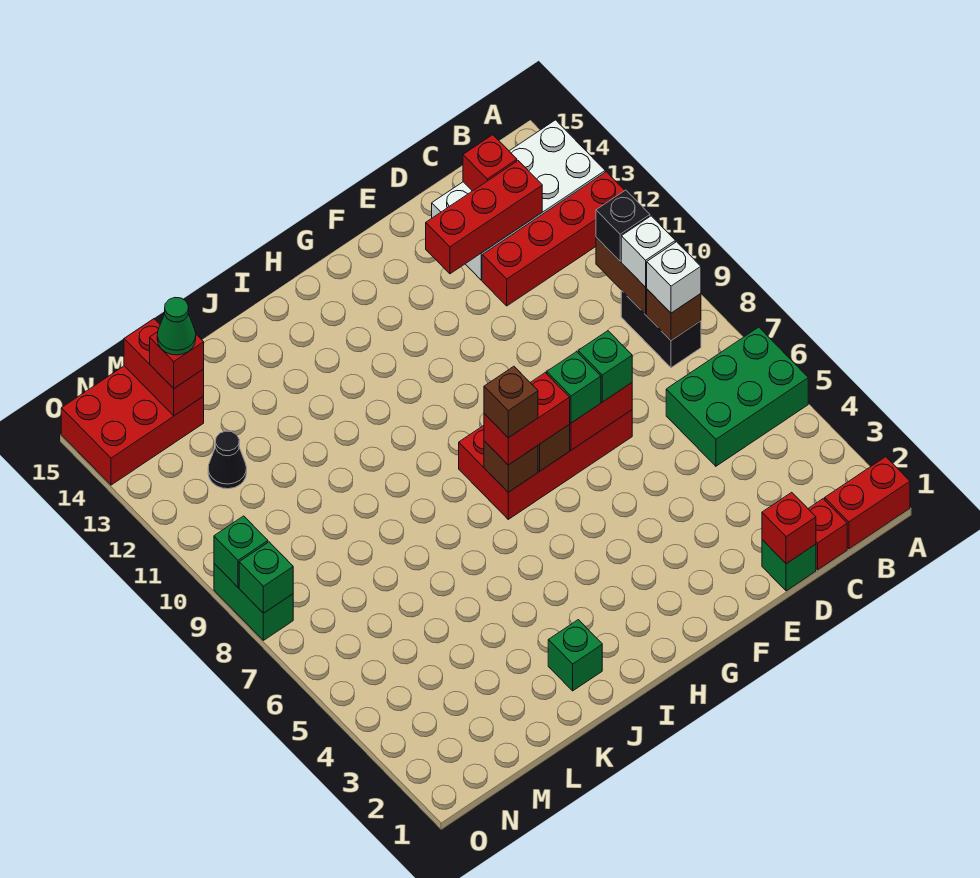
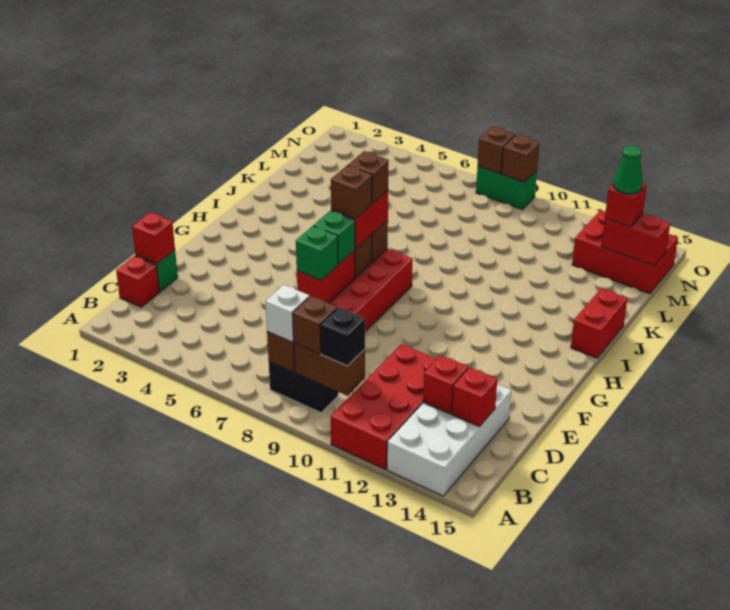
red 1x2 brick [825,457,910,549] -> red 1x2 brick moved to [571,288,627,358]
green 2x3 brick [666,327,808,466] -> none
red 1x4 brick [482,172,625,306] -> red 2x4 brick [331,344,437,470]
white 1x1 brick [621,216,675,287] -> brown 1x1 brick [293,296,337,354]
red 1x3 brick [426,161,542,274] -> red 1x1 brick [423,355,468,414]
none -> brown 1x1 brick [331,165,372,219]
green 1x1 brick [548,620,602,691] -> none
black 1x1 cone [208,431,247,489] -> none
red 2x3 brick [61,366,204,485] -> red 2x3 brick turned to [572,210,678,294]
green 1x1 brick [239,542,293,613] -> brown 1x1 brick [478,127,515,174]
green 1x1 brick [214,516,268,587] -> brown 1x1 brick [502,135,539,182]

